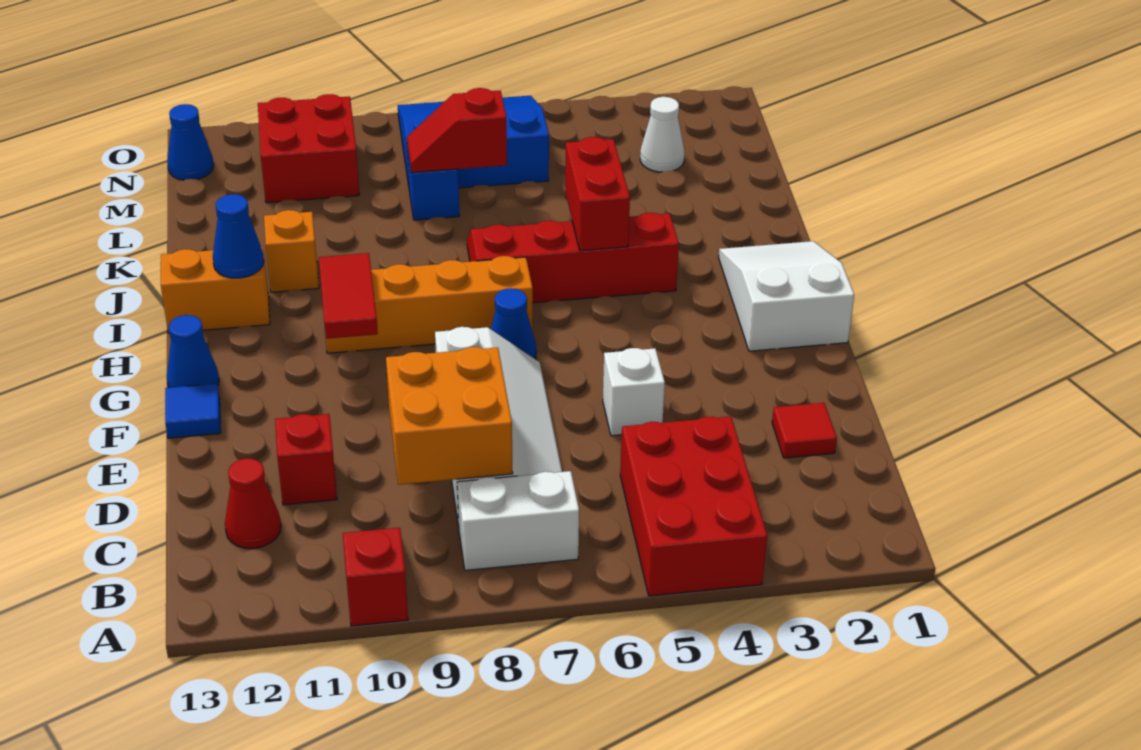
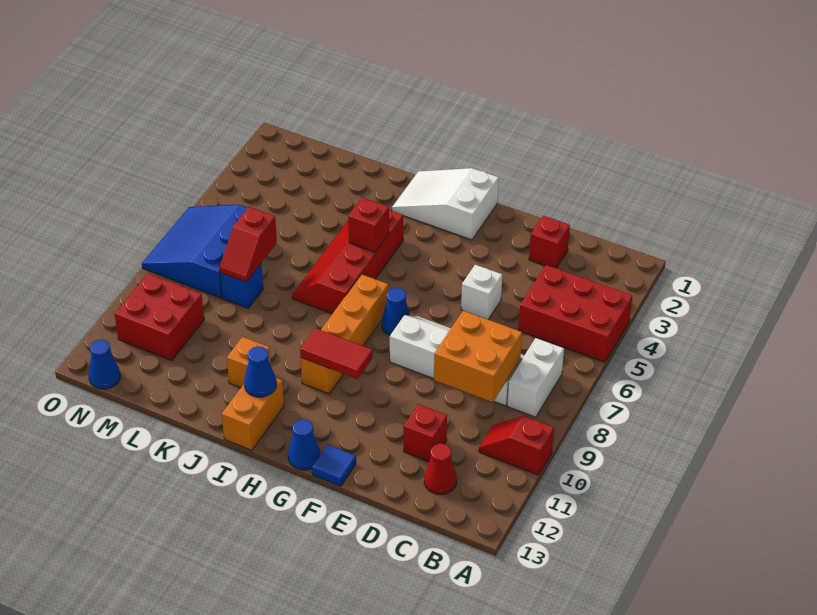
red 1x1 tile [772,403,837,458] -> red 1x1 brick [529,216,570,268]
red 1x2 brick [565,137,630,251] -> red 1x1 brick [348,198,389,252]
white 1x1 cone [640,97,685,172] -> none

